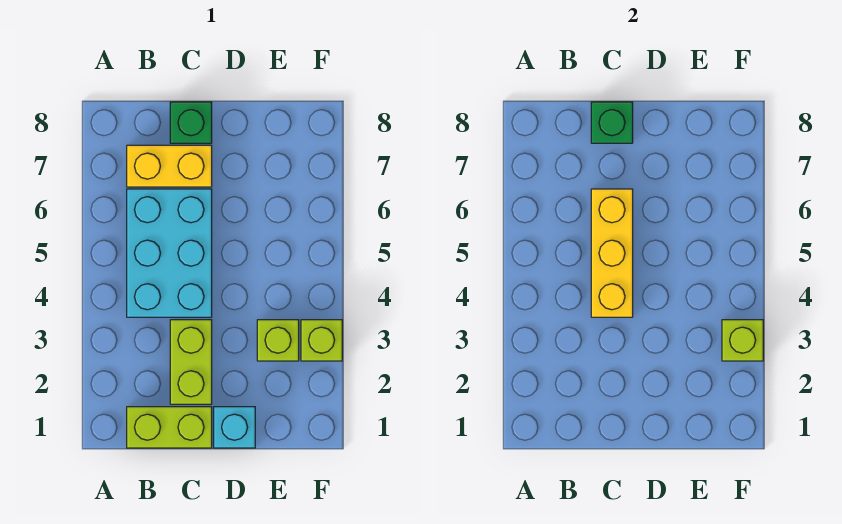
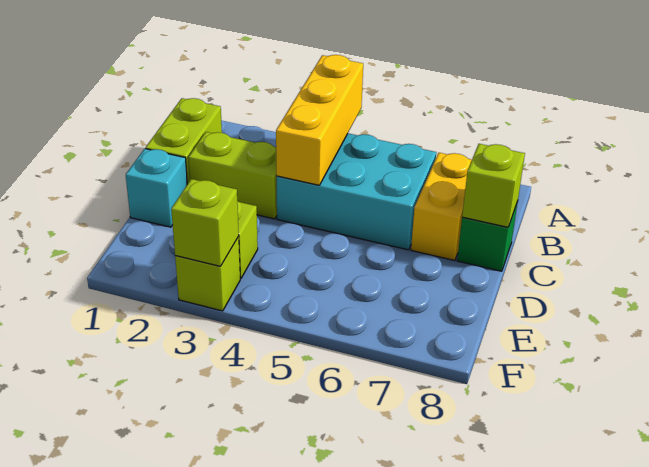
yellow 1x3 brick [591,189,633,317] -> yellow 1x3 brick turned to [276,55,363,185]
green 1x1 brick [591,102,633,143] -> lime 1x1 brick [462,144,525,227]

